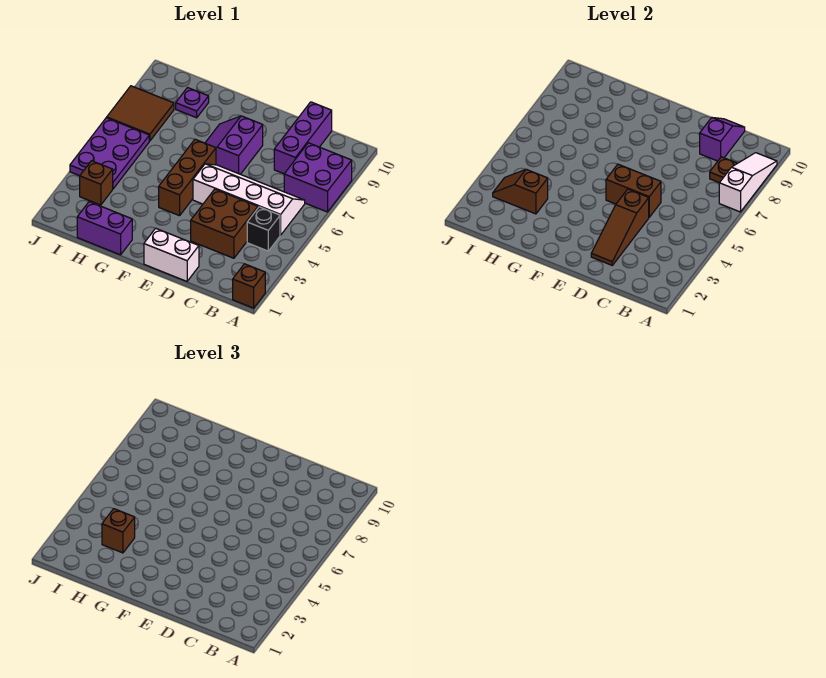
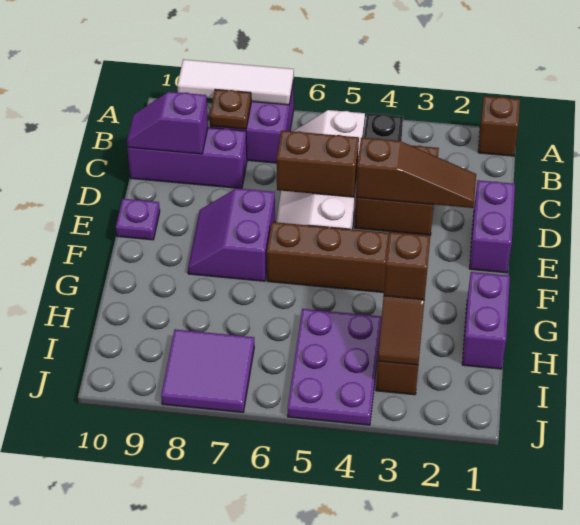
white 1x3 slope [719,153,777,212] -> white 1x3 tile [177,59,294,105]
white 1x2 brick [144,228,199,281] -> purple 1x2 brick [470,180,515,273]
brown 1x2 brick [606,164,661,217] -> brown 1x2 brick turned to [277,131,359,197]
purple 2x2 slope [205,116,263,174] -> purple 2x2 slope turned to [188,188,275,281]
purple 1x1 plate [176,88,209,118] -> purple 1x1 plate moved to [116,199,160,240]
purple 2x3 plate [70,118,149,189] -> purple 2x3 plate turned to [288,309,382,425]
brown 2x2 tile [107,86,174,141] -> purple 2x2 tile [161,329,254,412]

